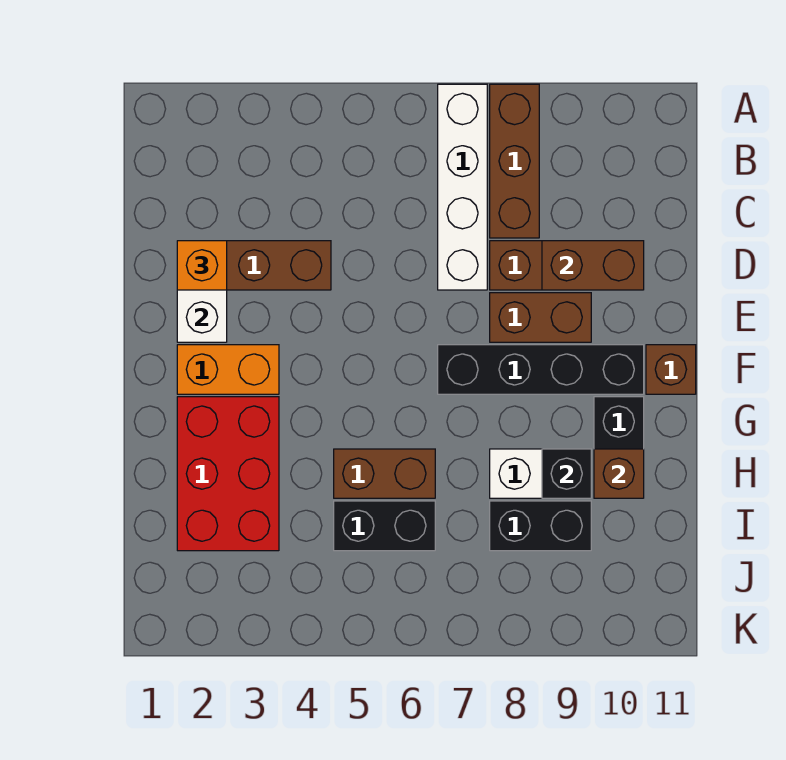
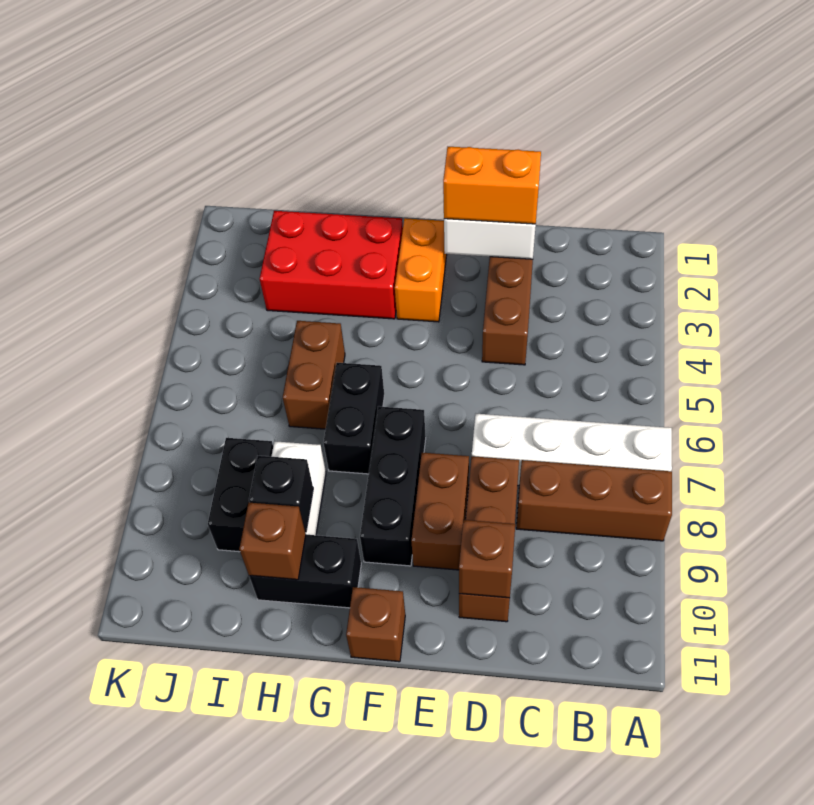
orange 1x1 brick [177,241,227,290] -> orange 1x2 brick [443,147,541,224]
brown 1x2 brick [542,241,644,290] -> brown 1x1 brick [459,520,515,598]
black 1x4 brick [438,345,644,394] -> black 1x3 brick [360,406,426,566]
black 1x2 brick [334,501,435,551] -> black 1x2 brick moved to [323,363,384,474]

